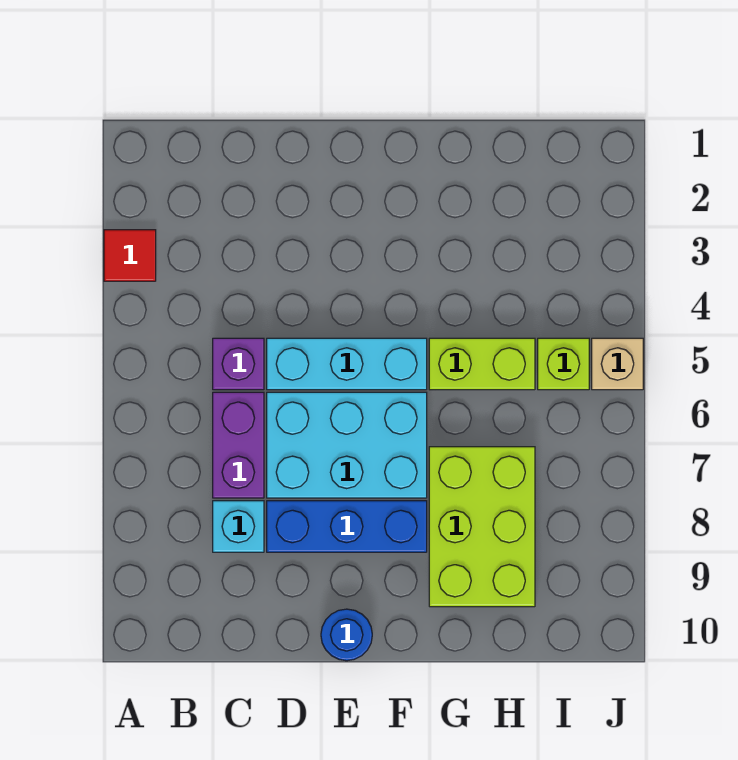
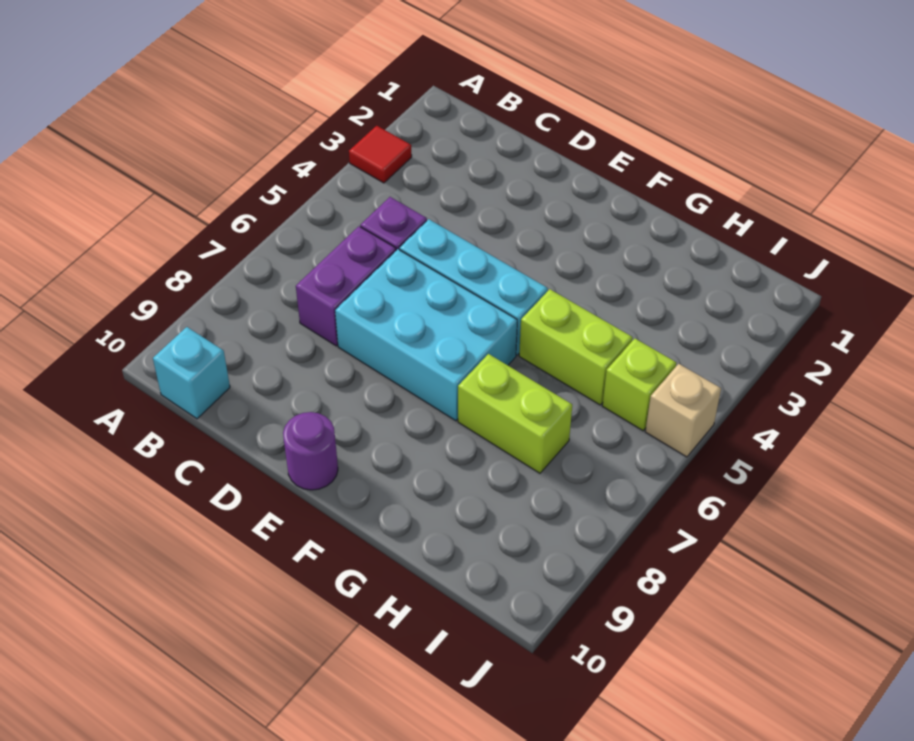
cyan 1x1 brick [213,501,264,552] -> cyan 1x1 brick moved to [153,327,230,419]
blue 1x3 brick [267,501,427,552] -> none
blue 1x1 round brick [321,609,372,661] -> purple 1x1 round brick [283,412,338,490]
lime 2x3 brick [429,447,535,607] -> lime 1x2 brick [458,354,572,473]

